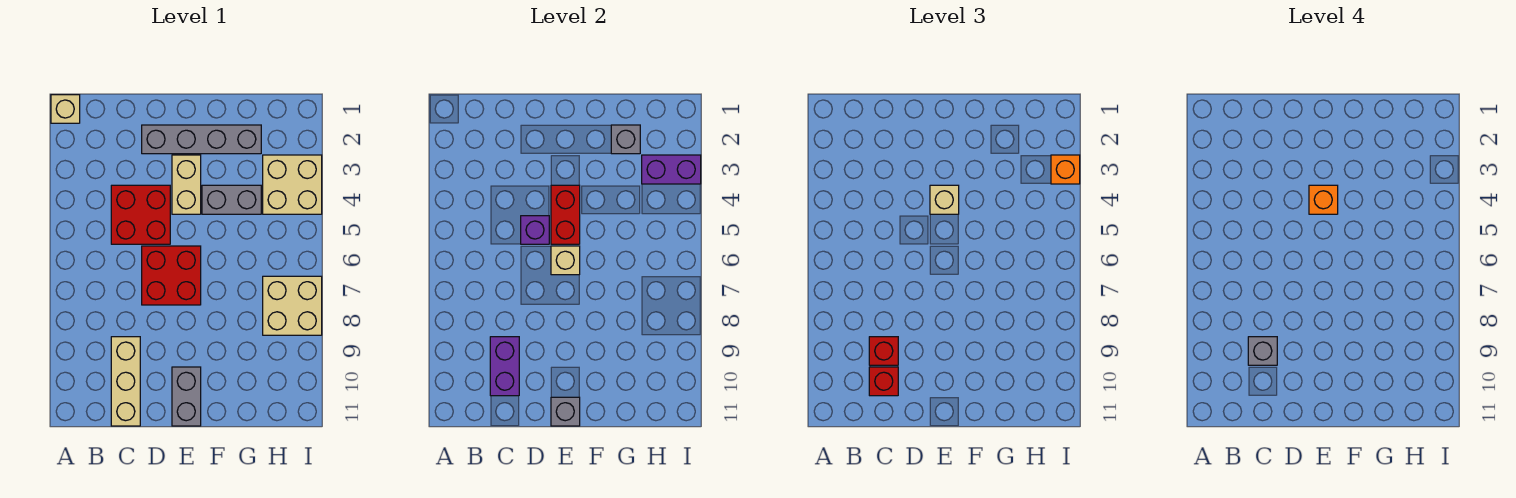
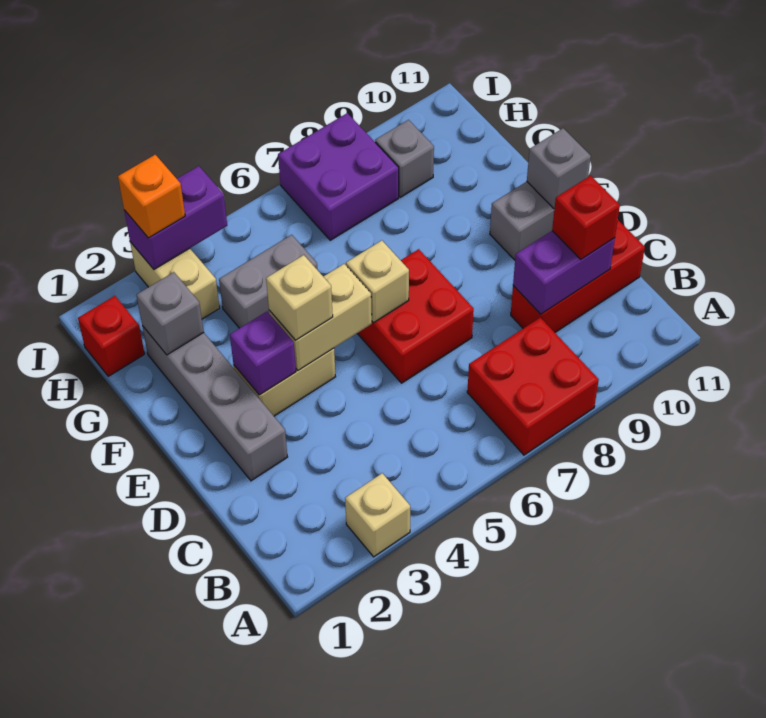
tan 1x1 brick [51,95,80,123] -> tan 1x1 brick moved to [345,473,410,557]
red 2x2 brick [111,185,170,244] -> red 2x2 brick moved to [467,318,599,455]
tan 1x3 brick [111,337,140,426] -> red 1x3 brick [511,220,645,332]
red 1x1 brick [869,337,898,365] -> red 1x1 brick moved to [78,296,145,376]
grey 1x1 brick [1248,337,1277,365] -> grey 1x1 brick moved to [375,120,434,197]
purple 1x1 brick [521,216,549,244] -> purple 1x1 brick moved to [230,312,296,395]
red 1x2 brick [551,185,580,244] -> tan 1x2 brick [269,264,372,370]
orange 1x1 brick [1309,185,1338,214] -> none
grey 1x2 brick [202,185,261,214] -> grey 1x2 brick turned to [219,235,317,328]
tan 2x2 brick [263,155,322,214] -> tan 1x2 brick [130,242,220,319]
purple 1x2 brick [642,155,701,184] -> purple 1x2 brick turned to [124,166,227,269]
tan 2x2 brick [263,276,322,335] -> purple 2x2 brick [278,113,399,240]

